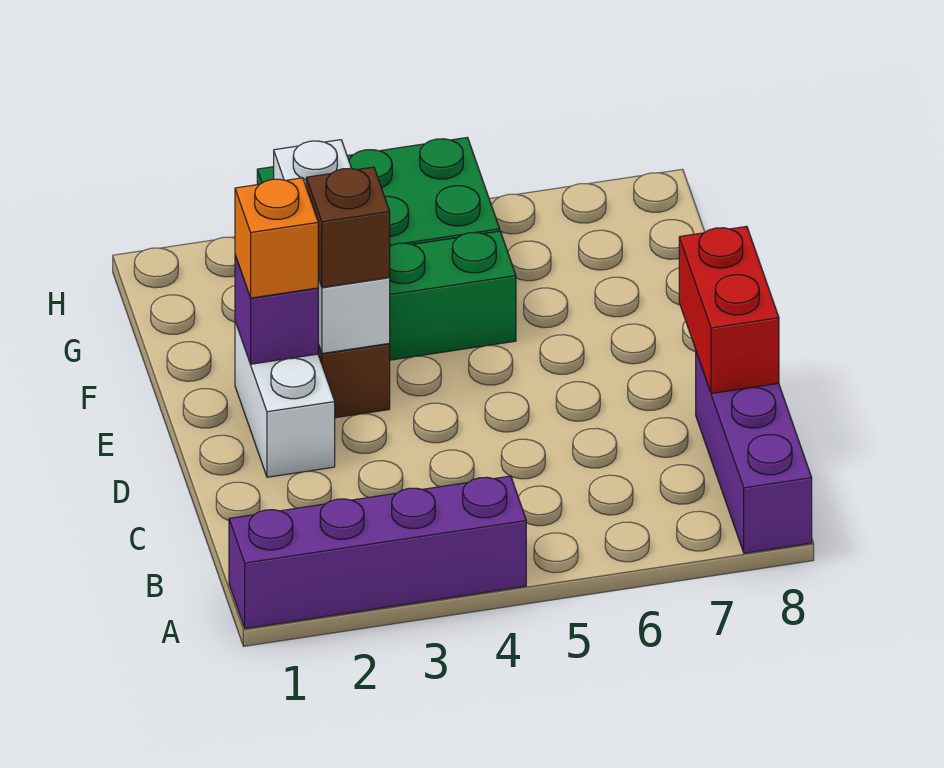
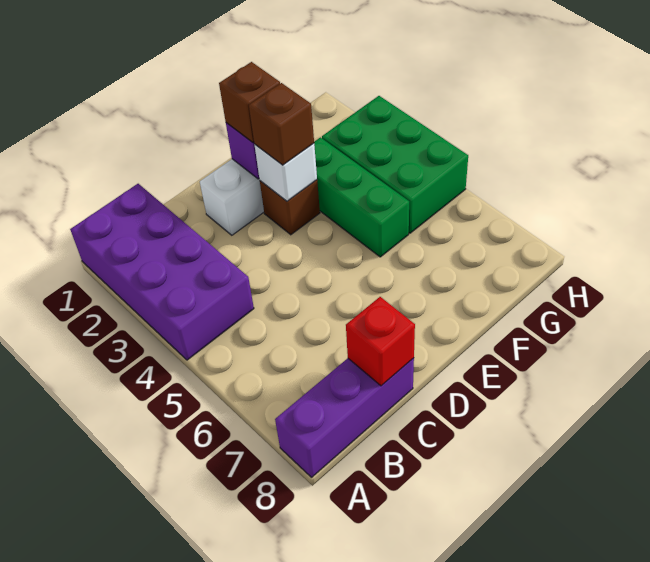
purple 1x4 brick [229,476,526,628] -> purple 2x4 brick [70,184,254,360]
red 1x2 brick [679,226,779,393] -> red 1x1 brick [346,297,415,386]
orange 1x1 brick [235,178,319,298] -> brown 1x1 brick [219,62,280,142]
white 1x3 brick [274,140,390,353] -> white 1x1 brick [254,143,317,201]

